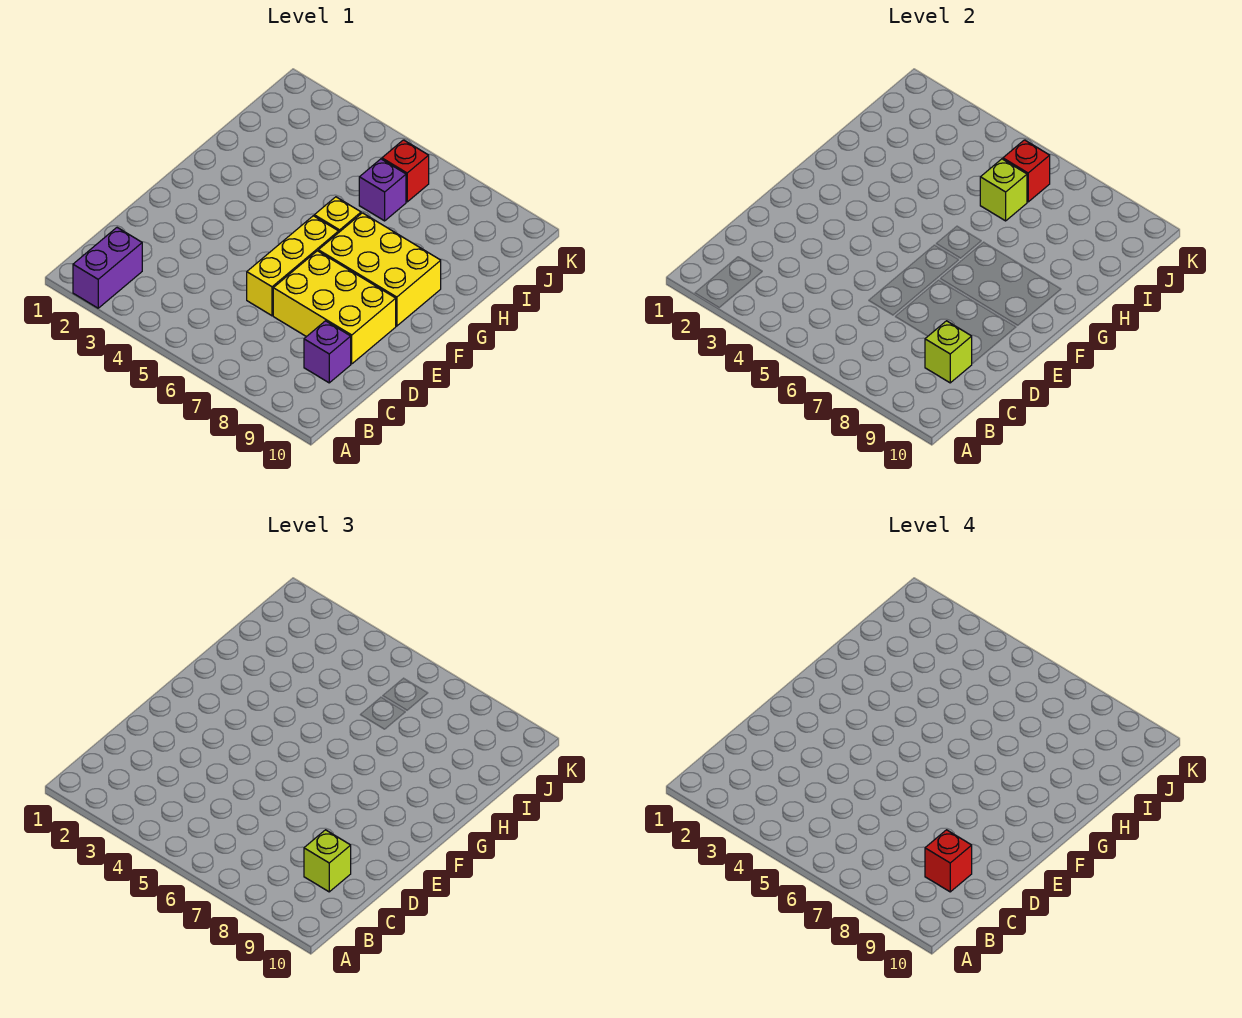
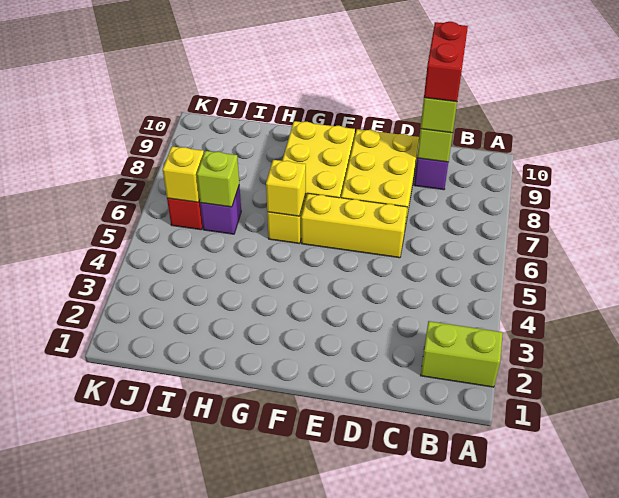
purple 1x2 brick [73,228,142,308] -> lime 1x2 brick [421,321,503,387]
red 1x1 brick [925,830,972,892] -> red 1x2 brick [424,22,468,102]
none -> yellow 1x1 brick [266,160,306,216]
red 1x1 brick [1003,140,1050,202] -> yellow 1x1 brick [163,146,204,202]

